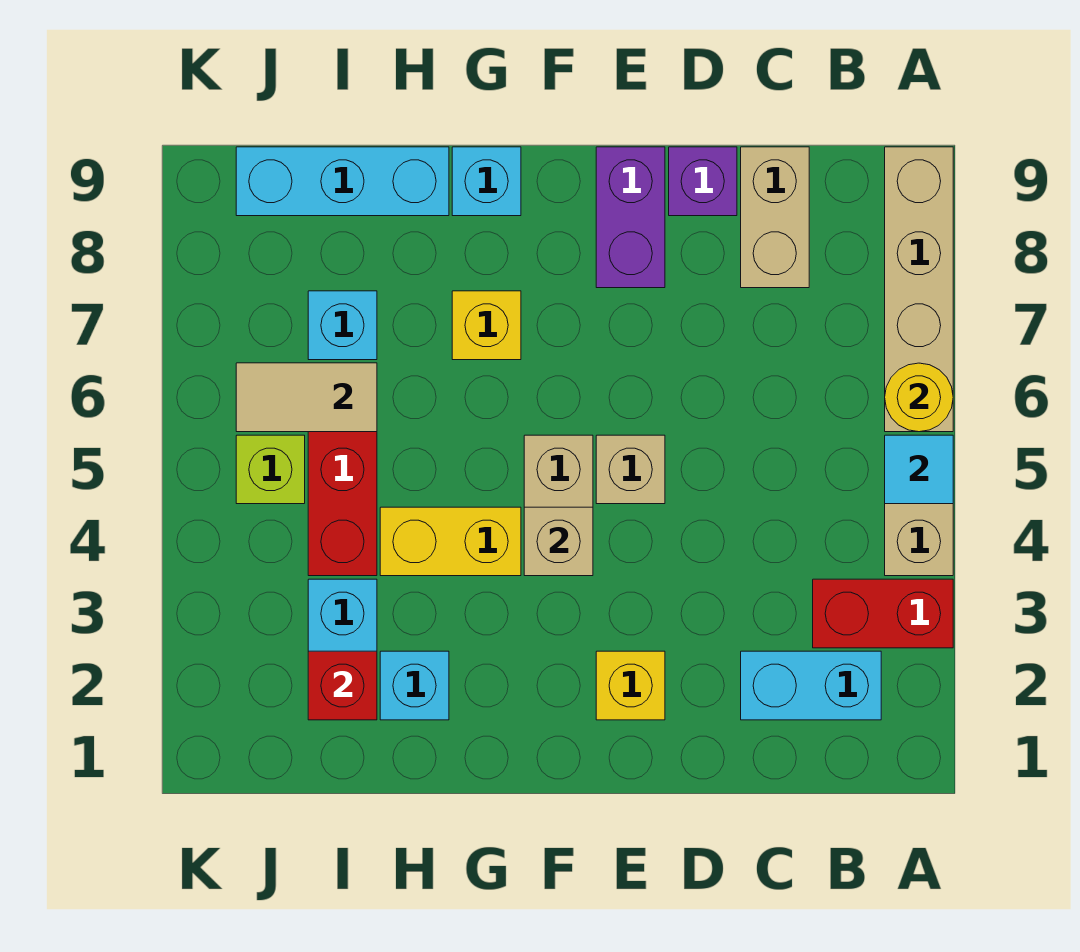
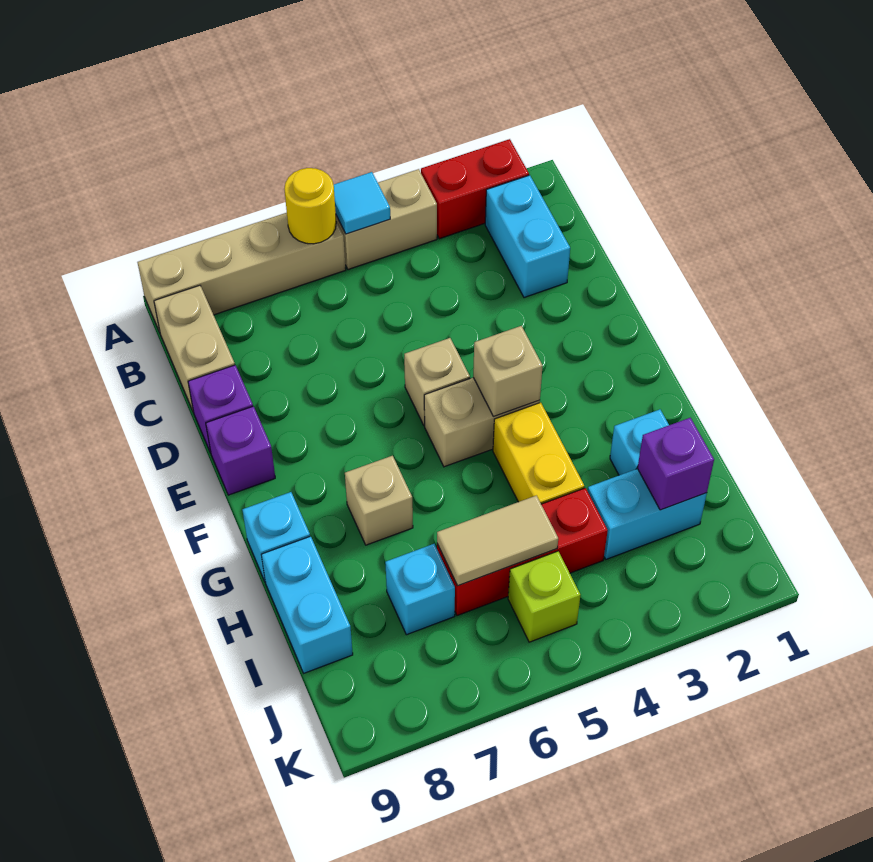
red 1x2 brick [813,579,953,648] -> red 1x2 brick turned to [421,139,529,239]
tan 1x2 brick [741,147,809,288] -> tan 1x2 brick turned to [154,285,235,412]
yellow 1x1 brick [596,651,665,720] -> none
purple 1x2 brick [596,147,665,288] -> purple 1x1 brick [206,406,275,495]
yellow 1x1 brick [452,291,521,360] -> tan 1x1 brick [345,456,413,545]
cyan 1x3 brick [236,147,449,216] -> cyan 1x2 brick [261,536,353,673]
red 1x1 brick [308,651,377,720] -> purple 1x1 brick [637,418,714,510]
tan 1x2 tile [236,363,377,432] -> tan 1x2 tile turned to [437,495,558,586]

